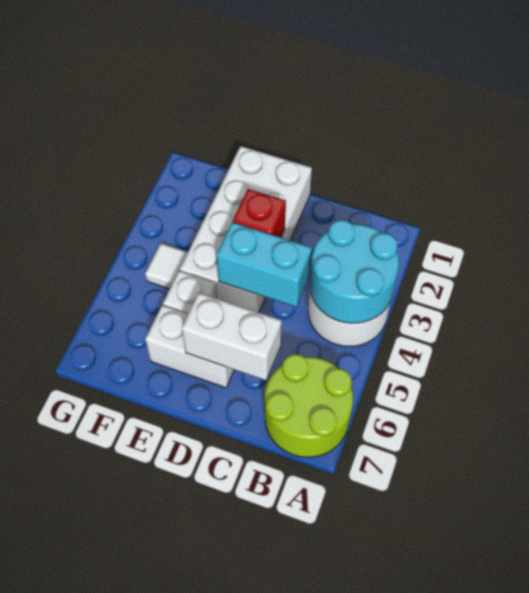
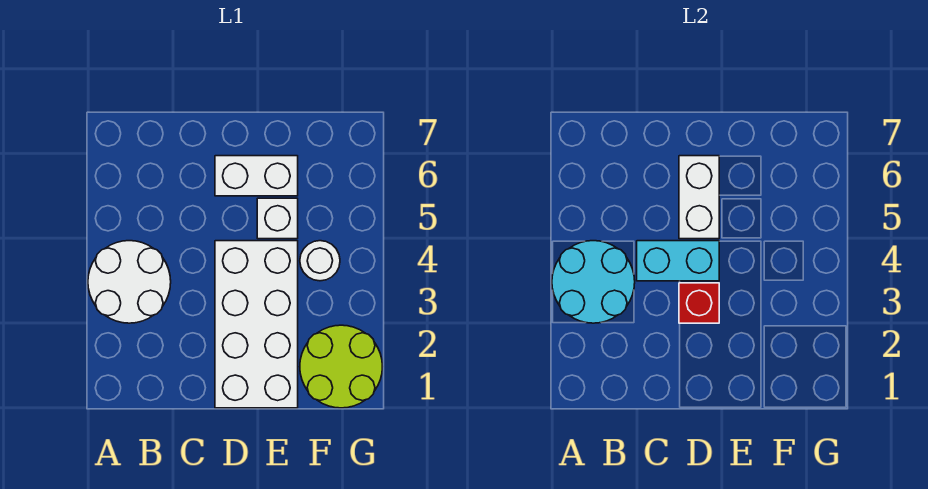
lime 2x2 round brick [265,354,353,457] -> lime 2x2 round brick moved to [300,325,383,408]
white 1x2 brick [182,293,282,380] -> white 1x2 brick turned to [679,156,719,239]
white 1x1 tile [145,243,188,289] -> white 1x1 round brick [300,241,340,281]

